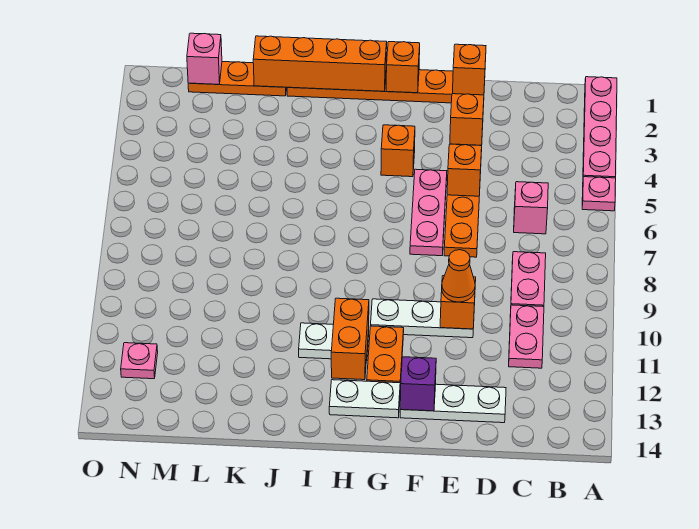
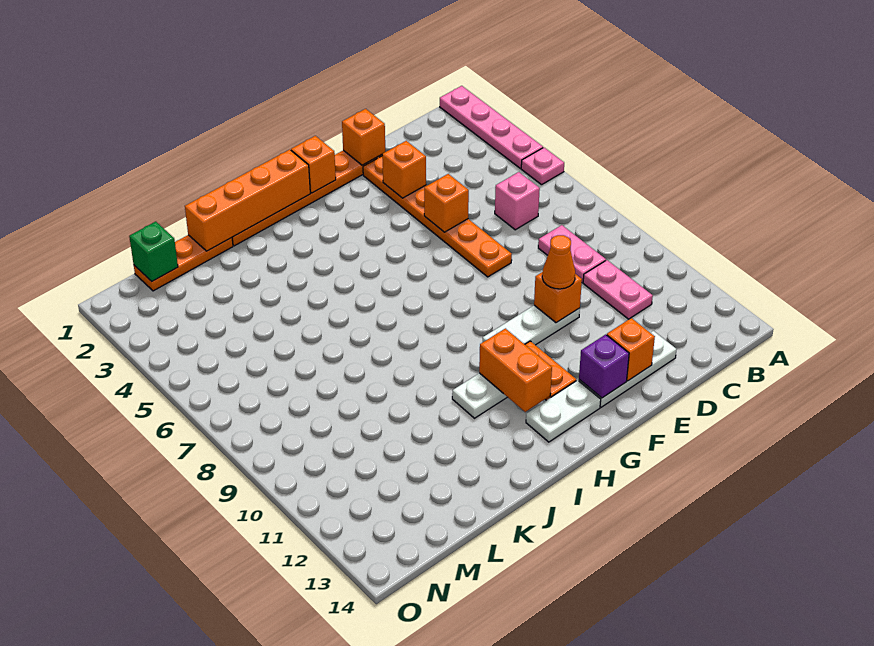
pink 1x3 plate [410,169,447,256] -> none
orange 1x1 brick [381,125,415,177] -> orange 1x1 brick moved to [607,318,655,381]
pink 1x1 brick [187,33,222,84] -> green 1x1 brick [129,222,178,281]
pink 1x1 plate [121,343,158,379] -> none

